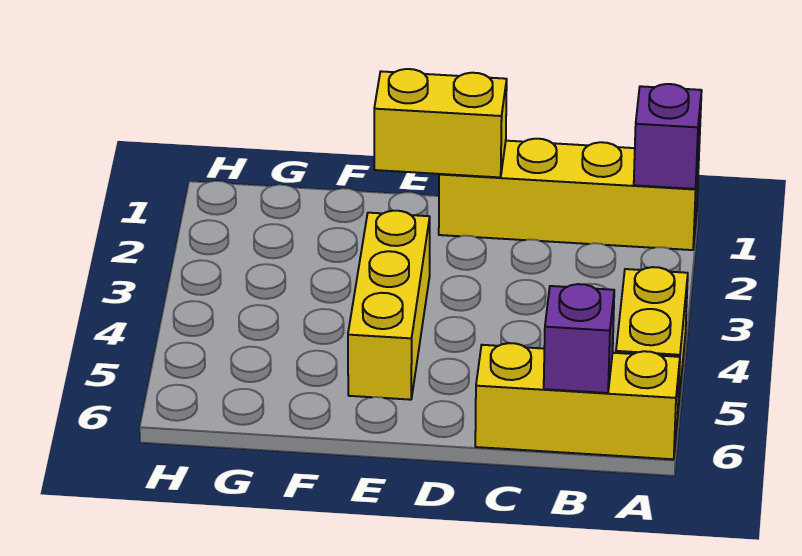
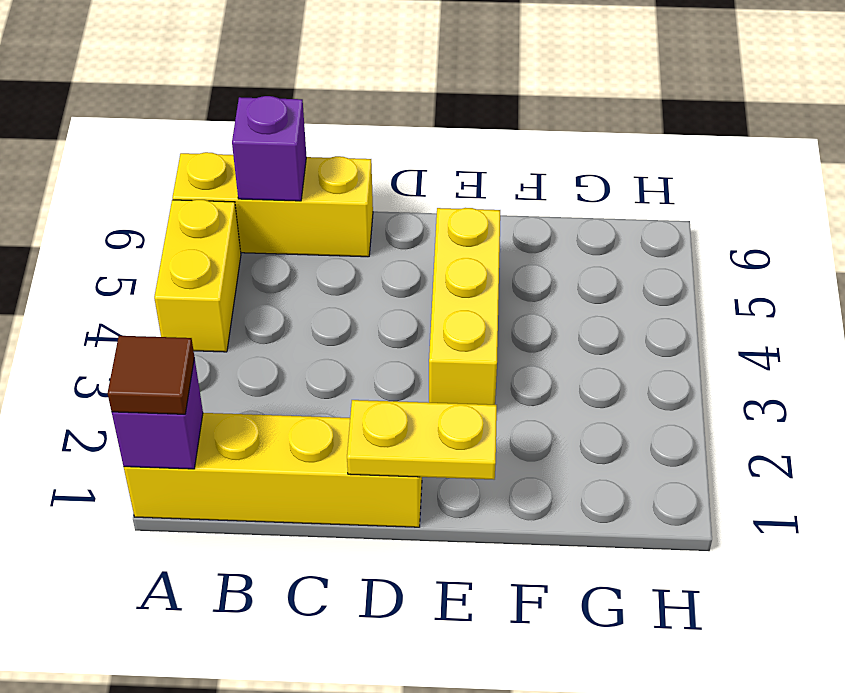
none -> brown 1x1 tile [108,336,194,414]
yellow 1x2 brick [374,69,507,177] -> yellow 1x2 plate [347,400,497,479]

